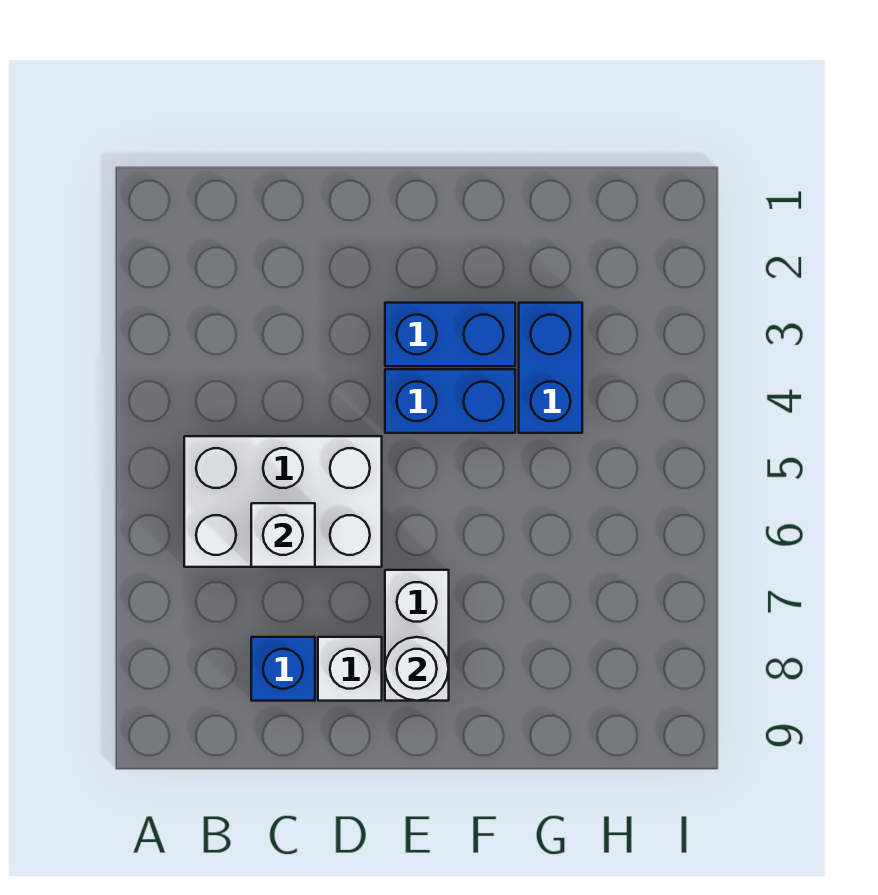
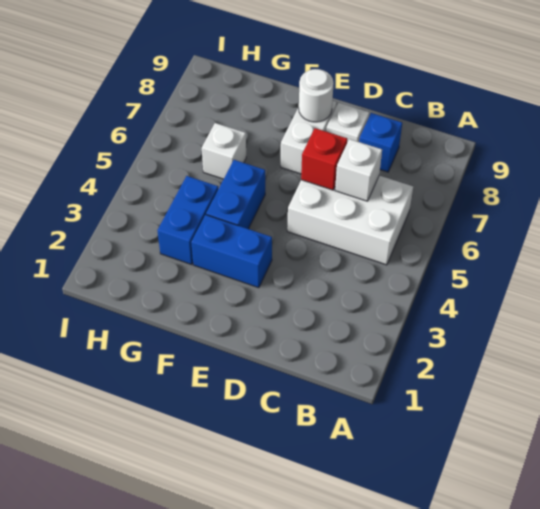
none -> red 1x1 brick [301,128,347,190]
blue 1x2 brick [385,369,515,433] -> blue 1x2 brick turned to [206,160,265,229]
none -> white 1x1 brick [202,123,246,179]

